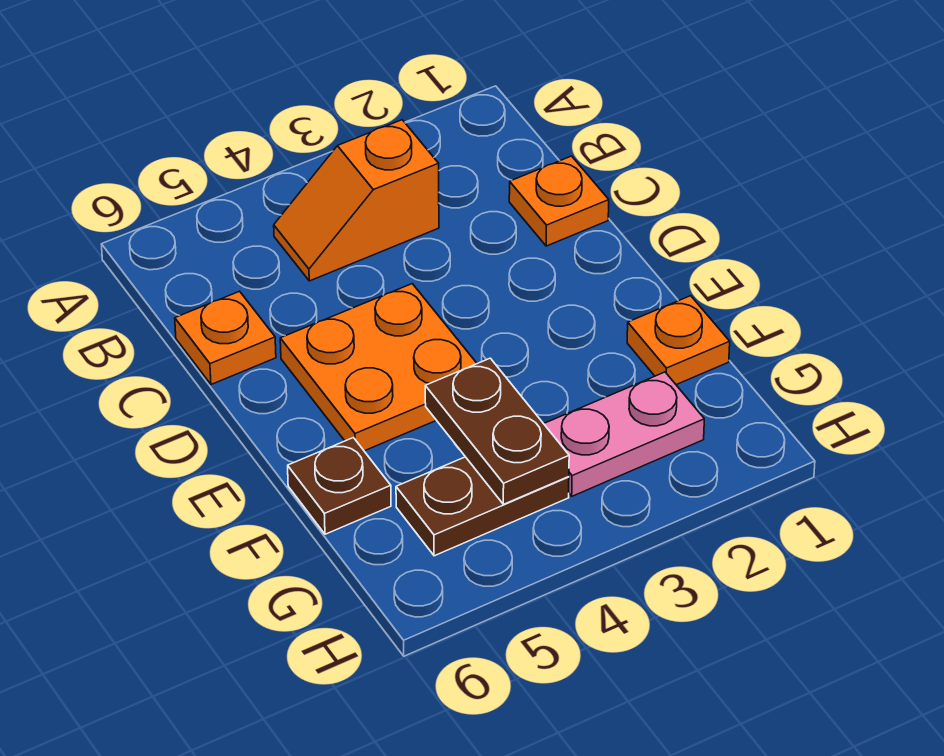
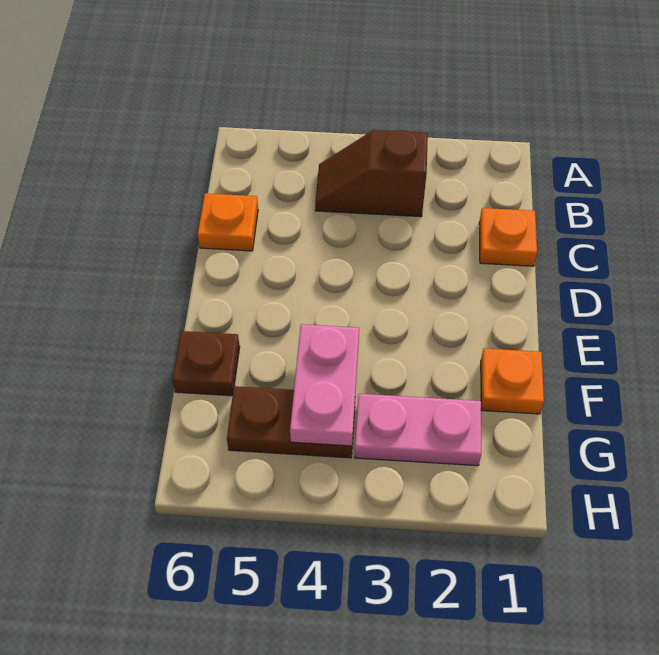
orange 1x2 slope [274,120,439,281] -> brown 1x2 slope [315,130,428,217]
orange 2x2 plate [280,284,477,451] -> none
brown 1x2 plate [425,358,569,504] -> pink 1x2 plate [290,324,359,446]

